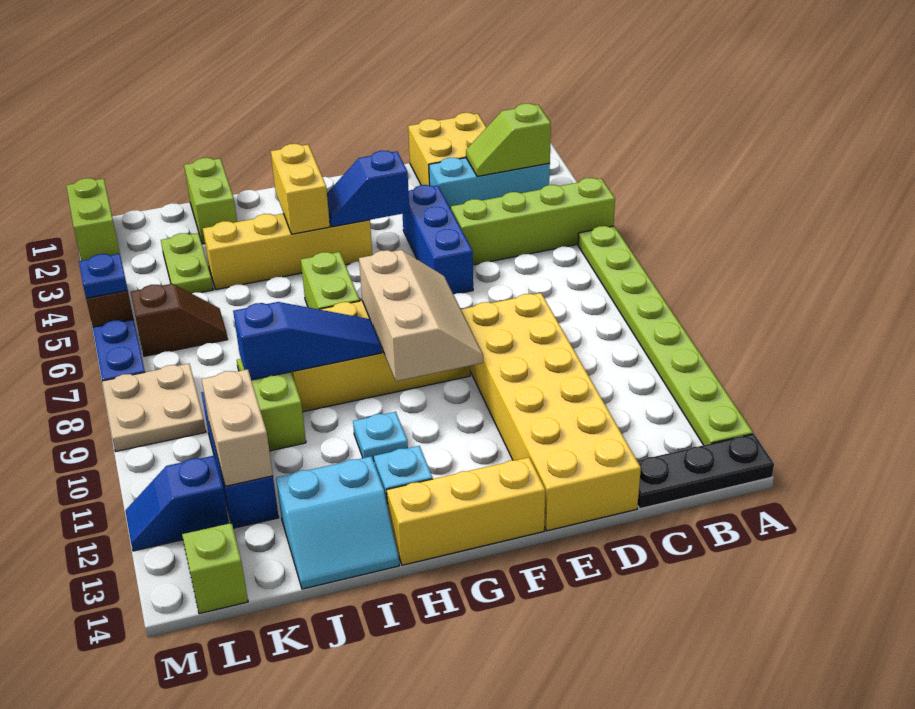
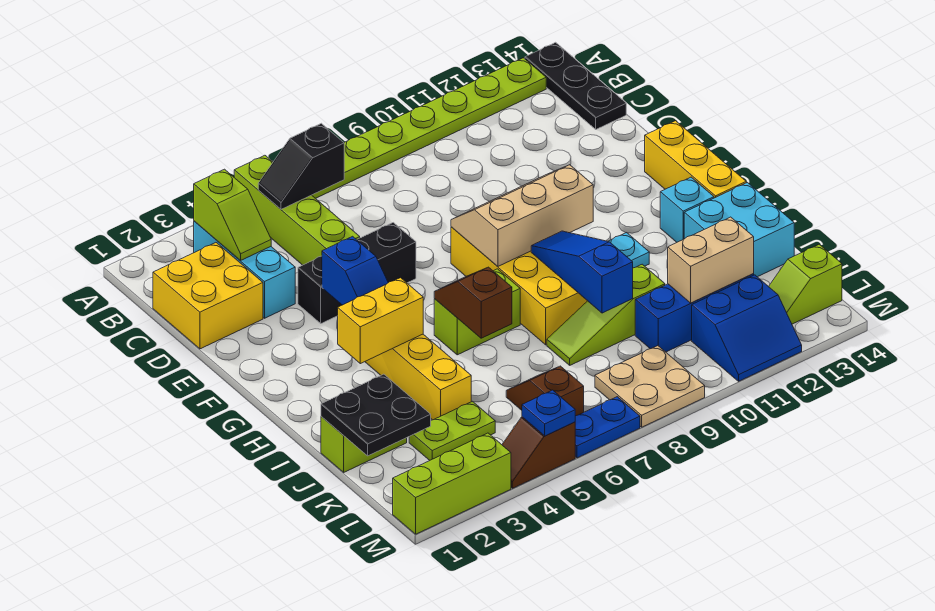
none -> black 1x2 slope [258,123,344,209]
yellow 2x6 brick [461,293,641,531] -> none
blue 1x3 brick [403,185,473,294] -> black 1x3 brick [298,223,416,323]
none -> brown 1x2 slope [434,267,512,338]
cyan 2x2 slope [276,456,399,589] -> cyan 2x2 brick [684,183,794,277]
none -> black 2x2 plate [321,374,431,456]
blue 1x2 slope [125,455,229,551] -> blue 2x2 slope [692,275,802,381]
lime 1x2 brick [66,178,120,261] -> lime 1x3 brick [393,433,511,534]

